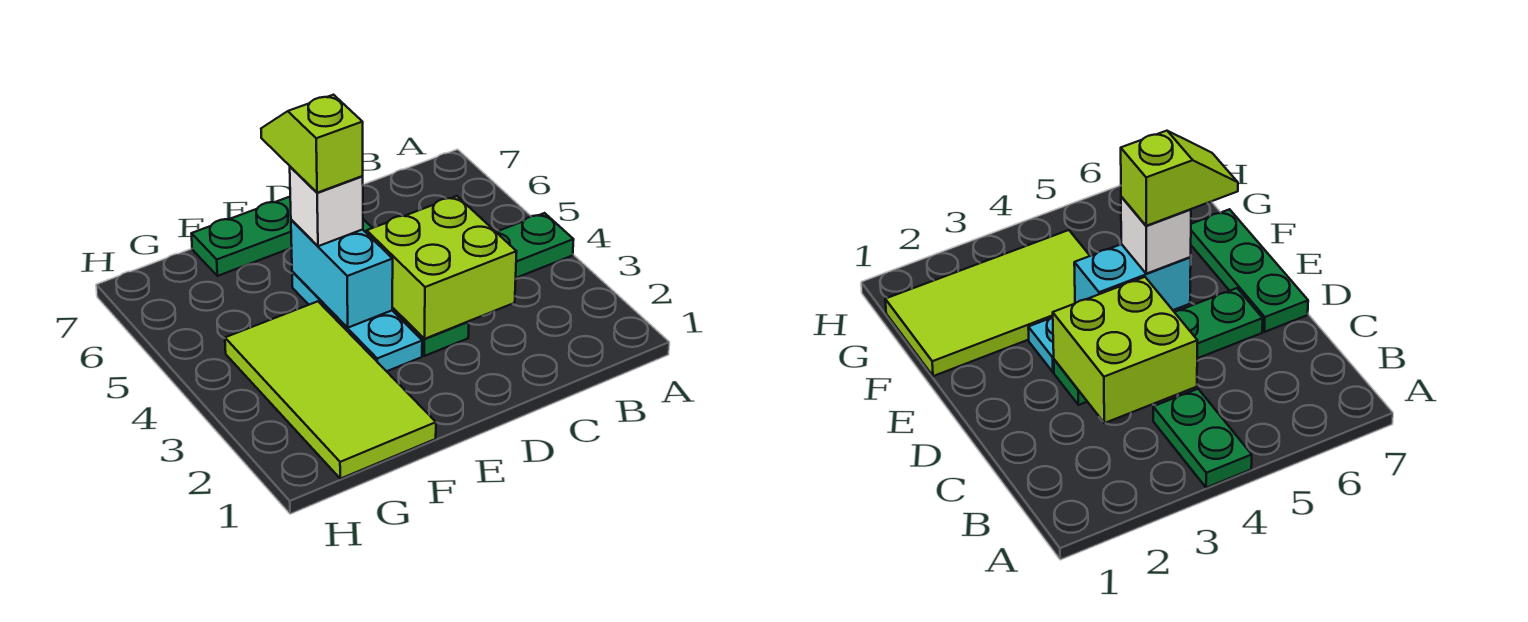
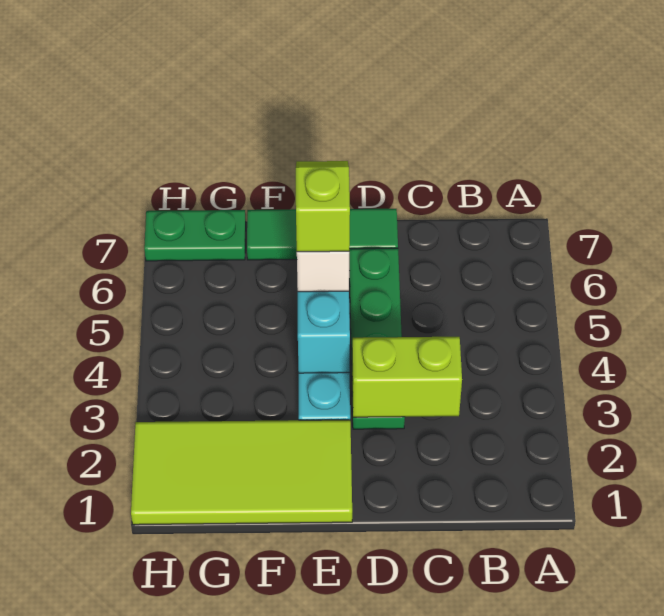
green 1x2 plate [496,213,574,278] -> green 1x2 plate moved to [144,210,246,261]
lime 2x2 brick [367,196,517,339] -> lime 1x2 brick [352,337,462,417]
green 1x3 plate [191,197,292,276] -> green 1x3 tile [247,209,398,260]
lime 2x4 tile [225,301,436,479] -> lime 2x4 tile turned to [131,420,352,525]

